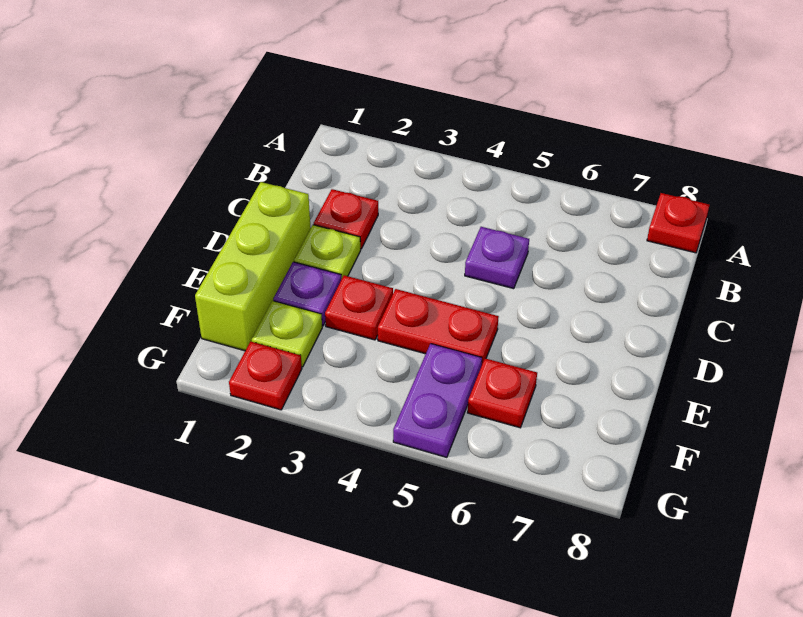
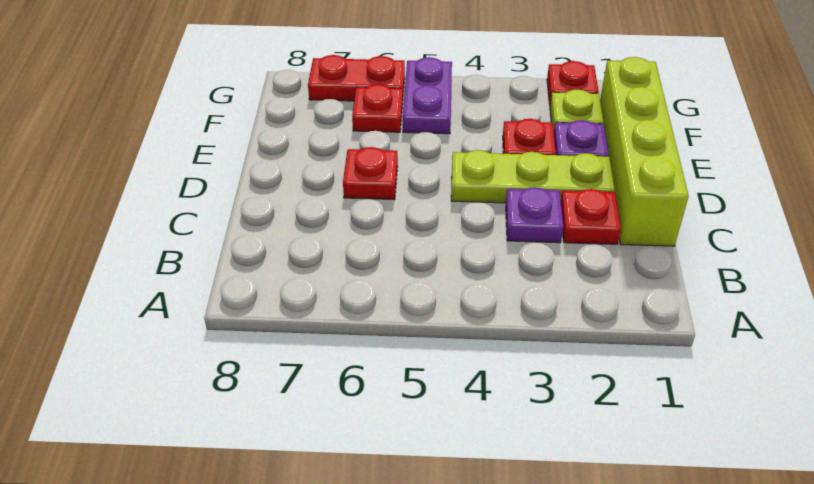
red 1x1 plate [647,193,709,253] -> red 1x1 plate moved to [343,147,398,200]
purple 1x1 plate [465,227,529,289] -> purple 1x1 plate moved to [506,187,563,243]
lime 1x3 brick [195,182,311,351] -> lime 1x4 brick [600,57,689,246]
lime 1x1 plate [294,225,361,279] -> lime 1x3 plate [451,150,615,203]
red 1x2 plate [378,289,499,364] -> red 1x2 plate moved to [308,55,405,101]

